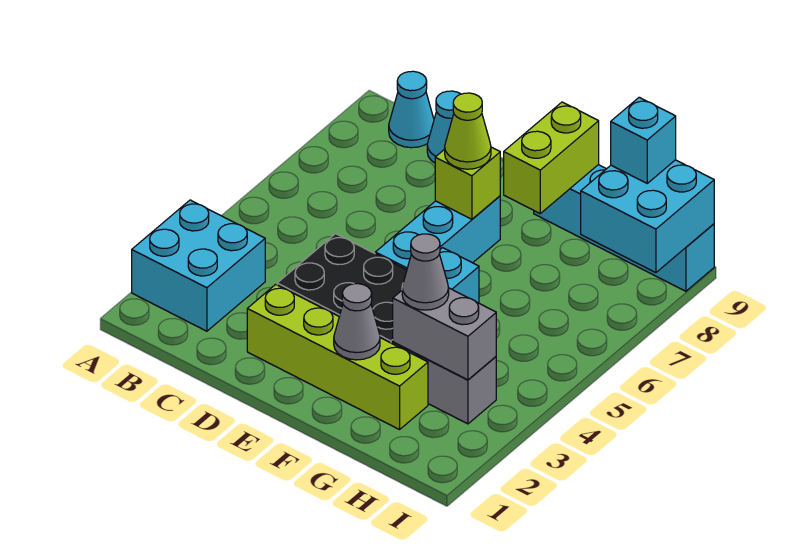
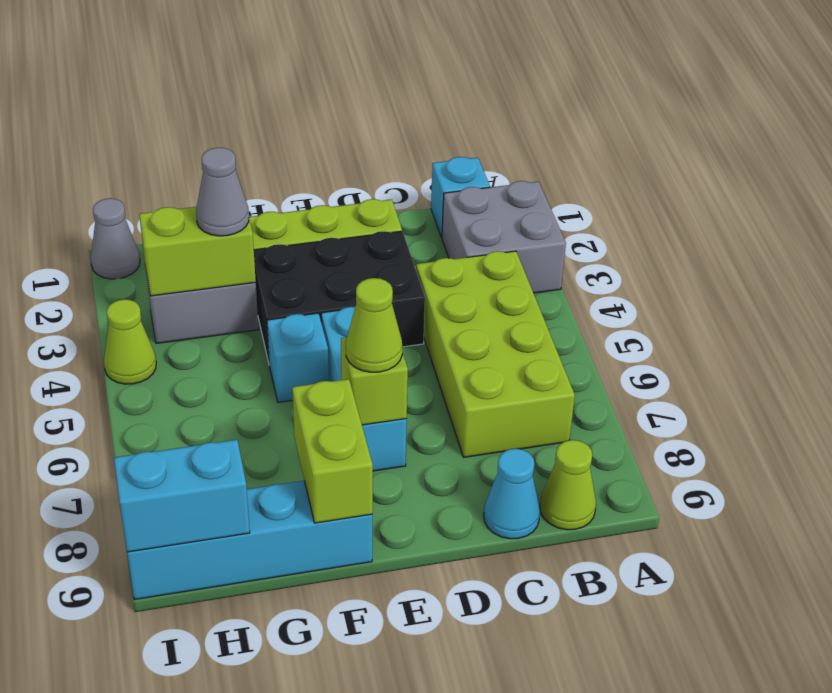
cyan 2x2 brick [132,200,265,331] -> grey 2x2 brick [442,181,566,293]
none -> lime 2x4 brick [416,251,575,457]
cyan 1x1 cone [389,71,434,148] -> lime 1x1 cone [540,440,596,530]
grey 1x1 cone [334,284,380,360] -> grey 1x1 cone moved to [91,198,140,279]
grey 1x2 brick [393,288,496,380] -> lime 1x2 brick [139,207,256,296]
cyan 2x2 brick [581,160,714,273] -> cyan 1x2 brick [114,440,250,552]
cyan 1x1 brick [611,97,676,183] -> cyan 1x1 brick moved to [431,157,490,237]
none -> lime 1x1 cone [104,299,156,384]

